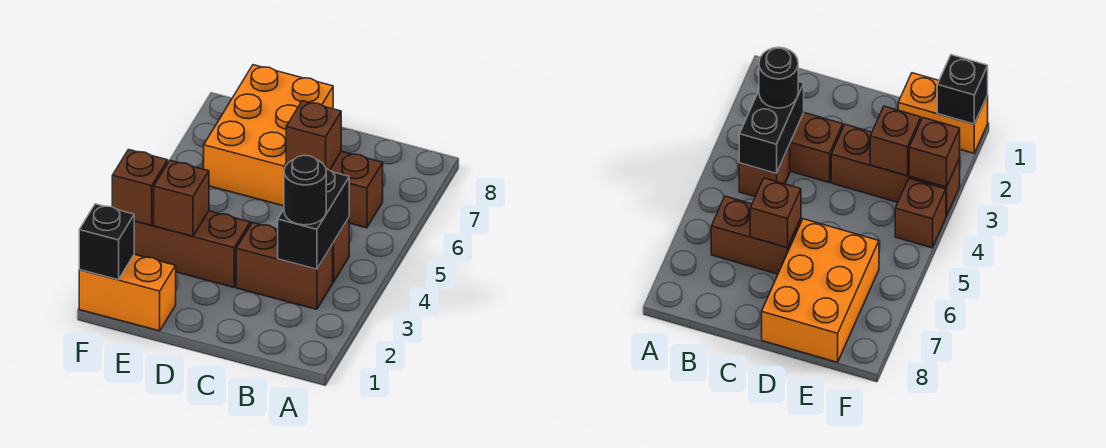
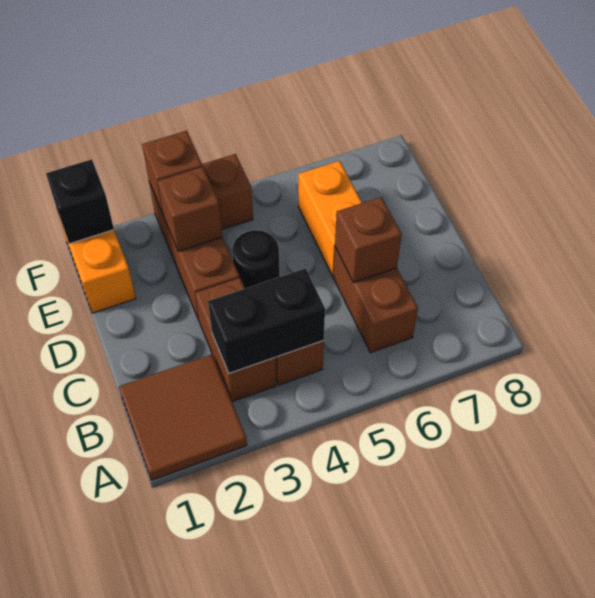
none -> brown 2x2 tile [119,354,247,480]
black 1x1 round brick [284,155,326,225] -> black 1x1 round brick moved to [232,230,280,288]
orange 2x3 brick [204,65,333,206] -> orange 1x2 brick [298,161,362,276]

